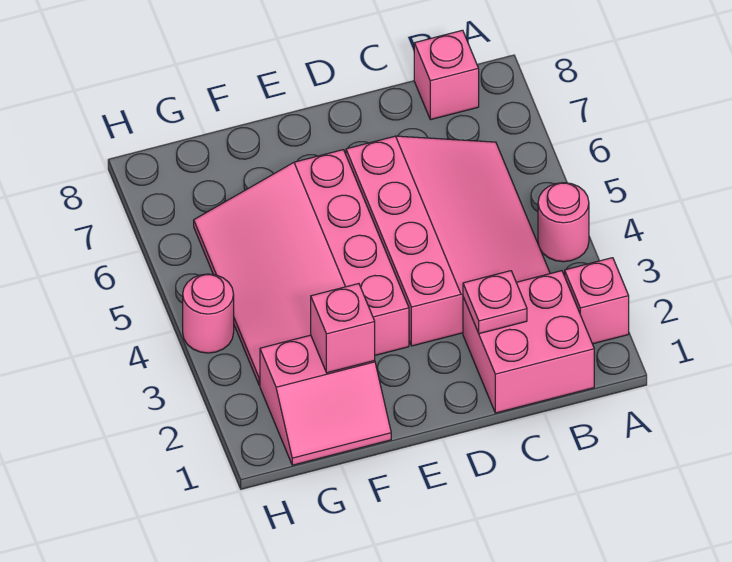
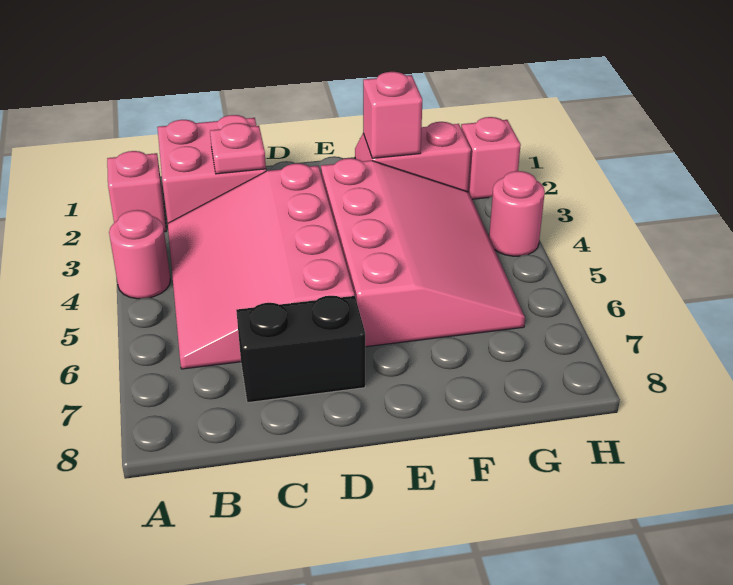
pink 1x1 brick [414,30,479,120] -> pink 1x1 brick moved to [461,117,521,199]
none -> black 1x2 brick [236,296,365,403]

